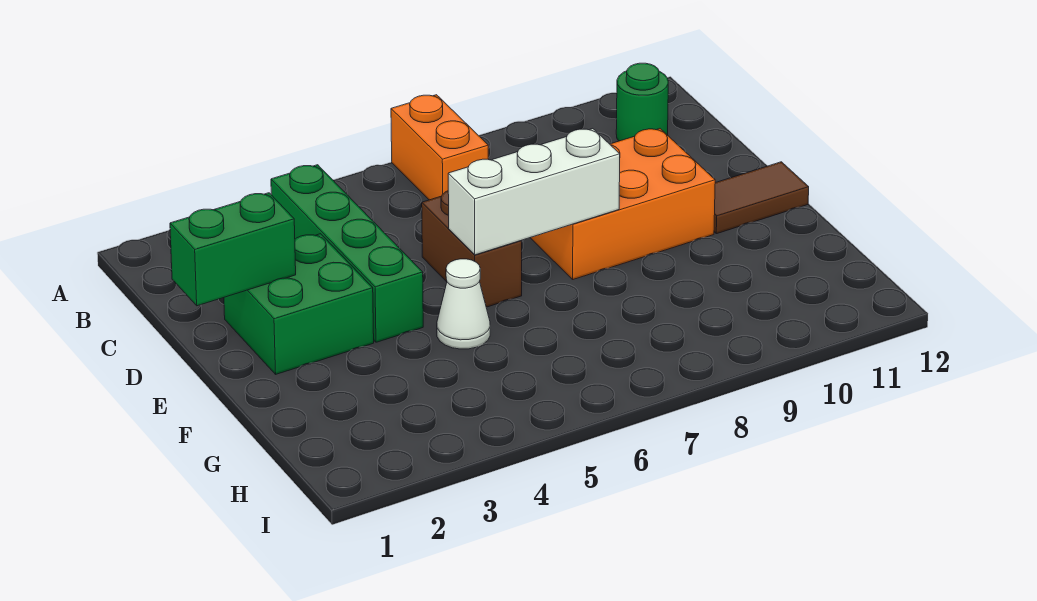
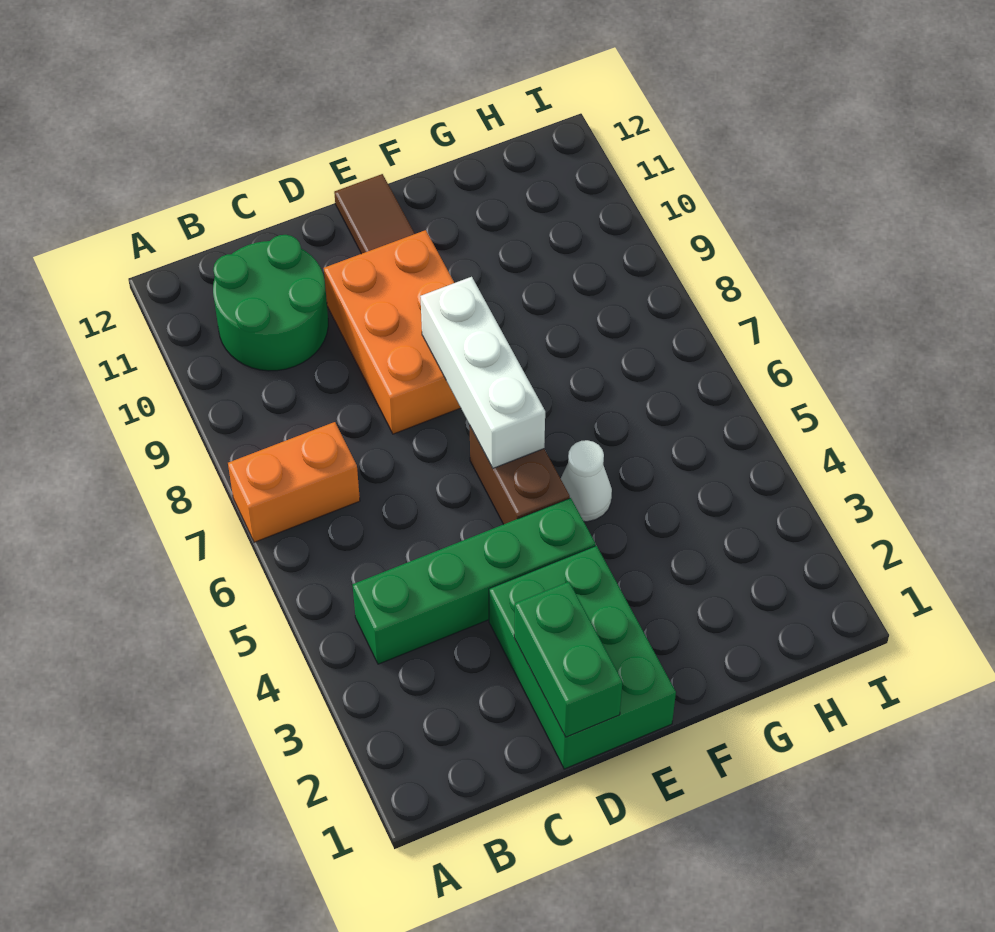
green 1x1 round brick [616,63,668,141] -> green 2x2 round brick [213,235,328,371]
green 2x2 brick [224,234,374,374] -> green 2x3 brick [489,546,676,769]
brown 1x2 brick [422,191,522,307] -> brown 1x2 brick turned to [470,427,570,524]

